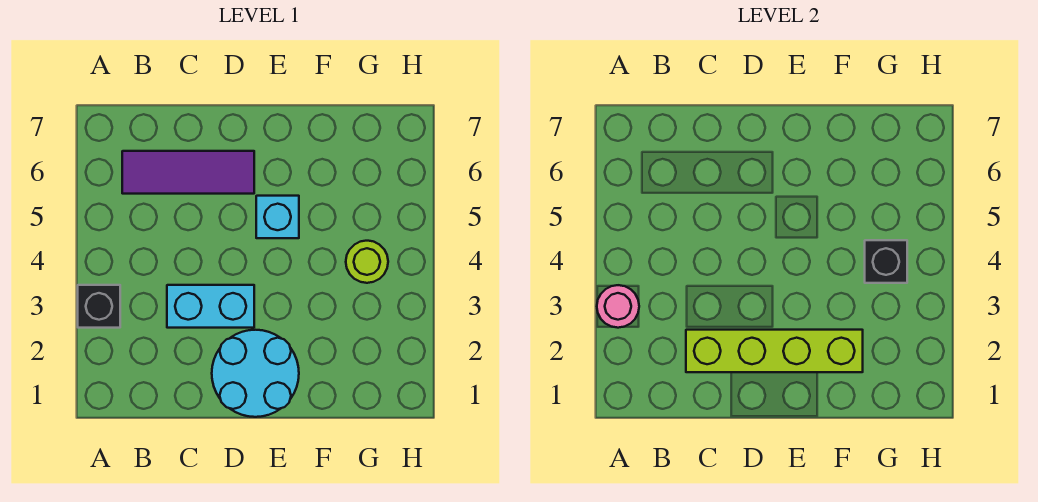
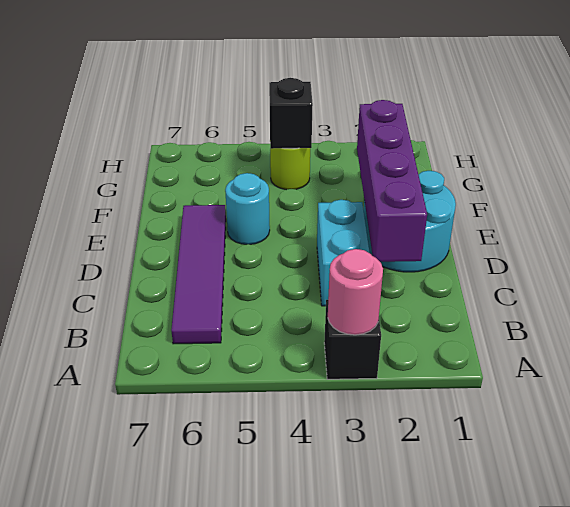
purple 1x3 tile [122,151,254,194] -> purple 1x4 tile [171,205,226,344]
lime 1x4 brick [686,330,863,372] -> purple 1x4 brick [357,100,427,262]
cyan 1x1 brick [256,196,299,238] -> cyan 1x1 round brick [225,173,270,244]

